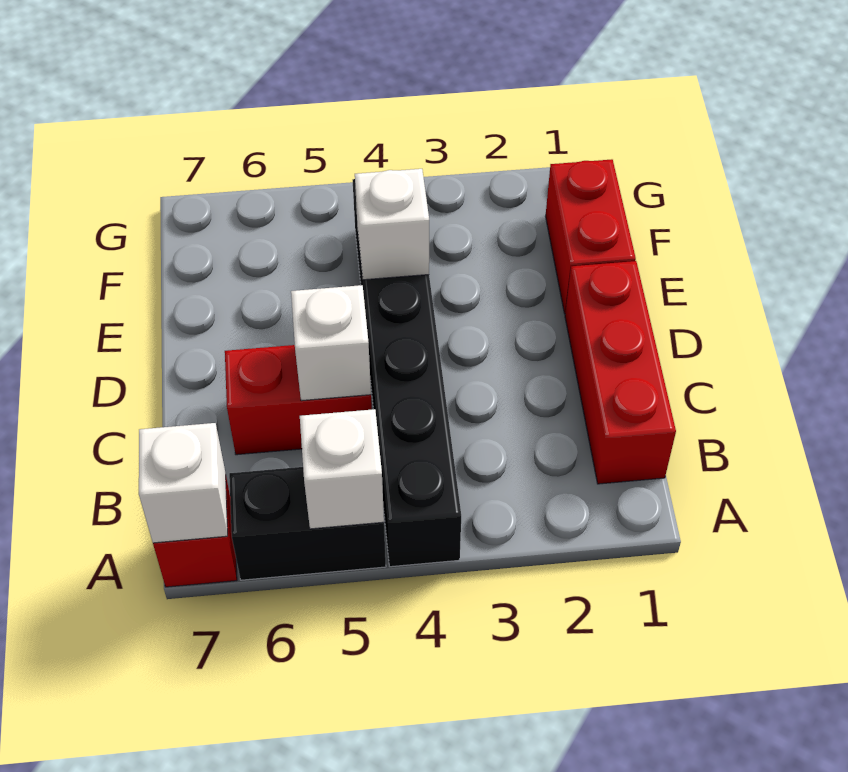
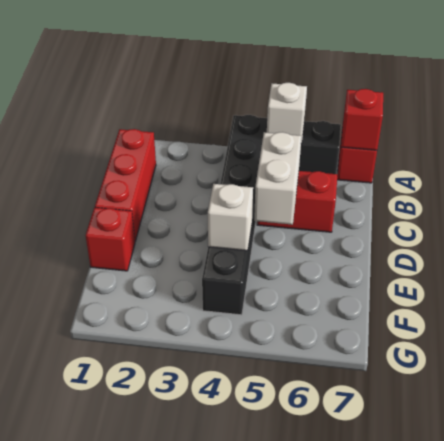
white 1x1 brick [139,423,228,543] -> red 1x1 brick [341,89,383,150]
white 1x1 brick [291,285,371,401] -> white 1x2 brick [254,132,302,225]
red 1x2 brick [546,159,636,314] -> red 1x1 brick [85,207,135,271]

